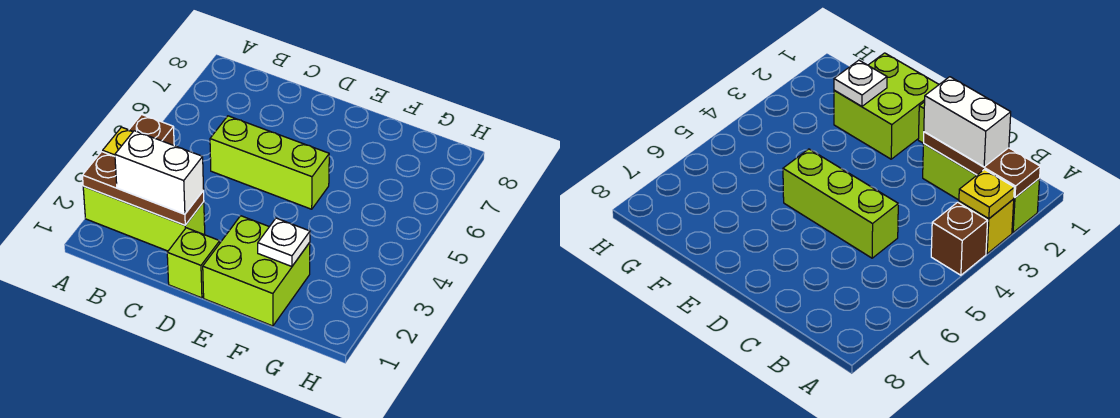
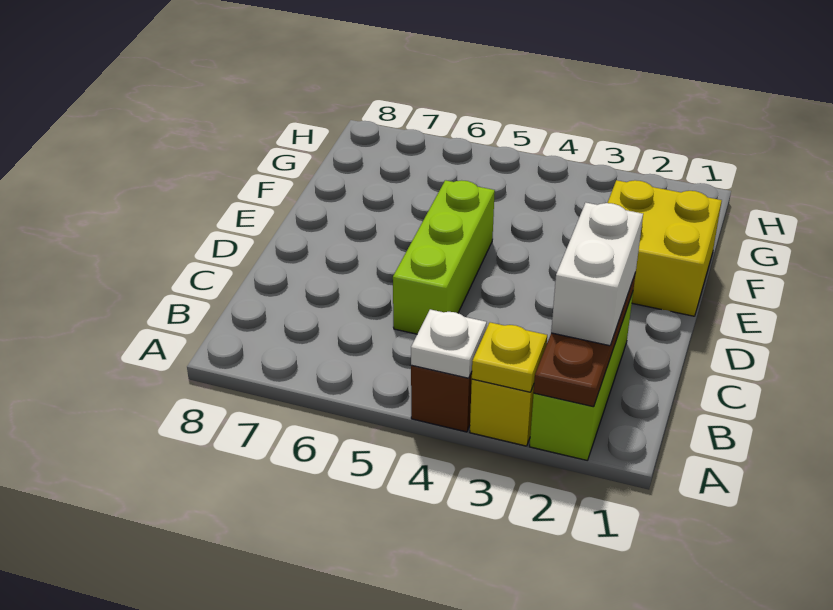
lime 1x1 brick [167,228,220,298] -> none
lime 2x2 brick [203,216,310,326] -> yellow 2x2 brick [608,180,722,316]
white 1x1 plate [258,218,310,267] -> white 1x1 plate moved to [411,309,487,378]

